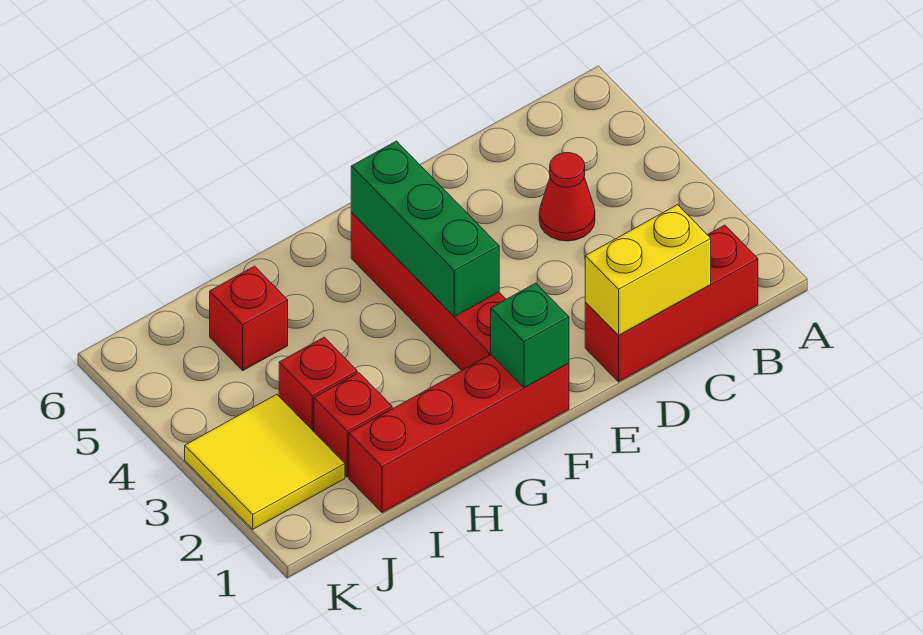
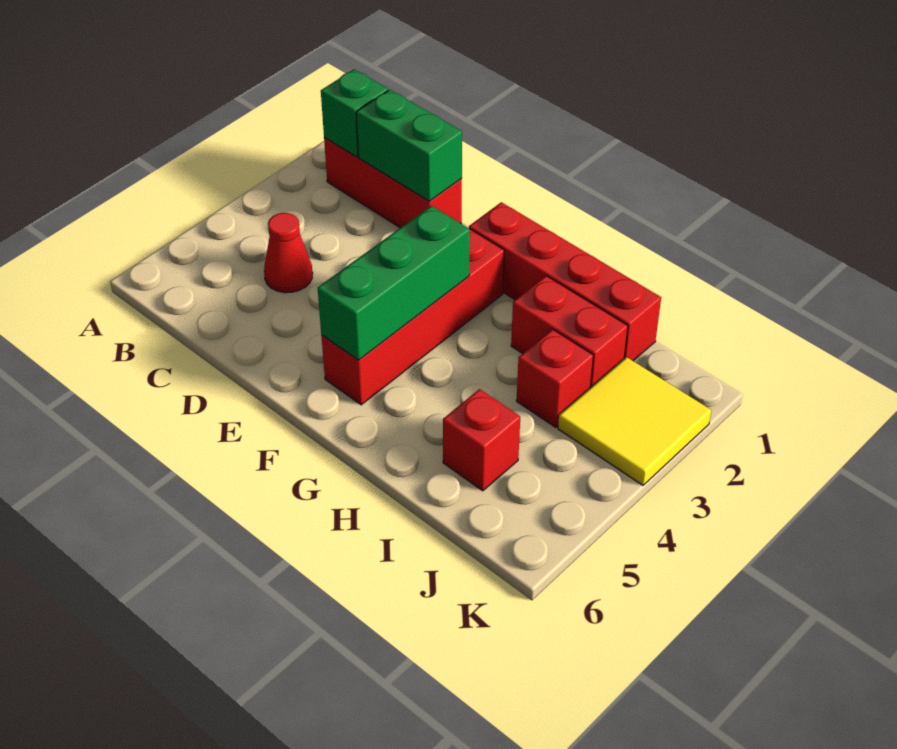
yellow 1x2 brick [585,205,711,336] -> green 1x2 brick [356,90,462,201]
green 1x1 brick [491,283,569,388] -> green 1x1 brick moved to [321,69,388,157]
red 1x1 brick [314,373,392,477] -> red 1x2 brick [511,276,628,388]

